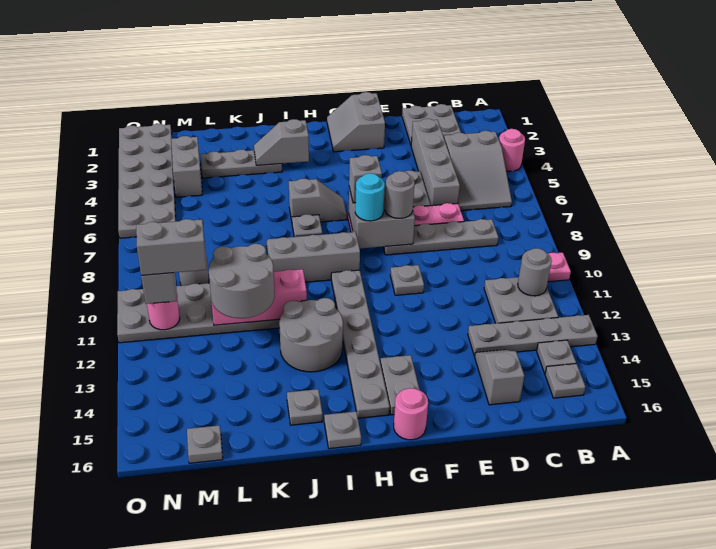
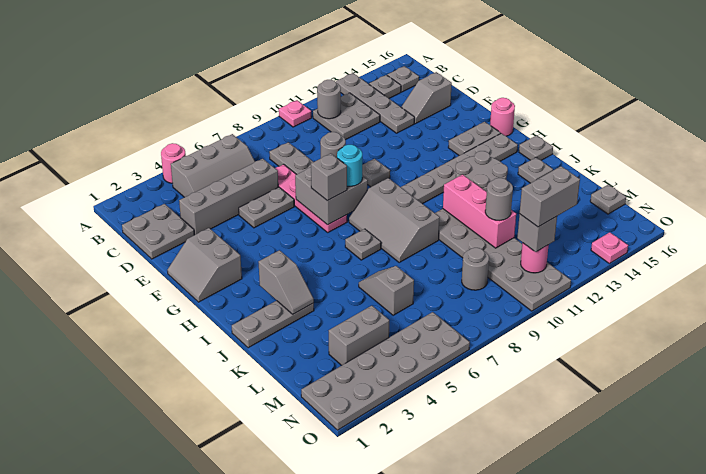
grey 2x3 slope [444,131,512,211] -> grey 2x3 slope turned to [171,134,255,197]
grey 2x2 slope [327,92,385,152] -> grey 2x2 slope turned to [167,228,242,302]
grey 1x2 slope [289,179,347,222] -> grey 1x2 slope moved to [359,266,414,315]
grey 1x3 plate [201,149,282,178] -> grey 1x3 plate turned to [232,301,314,348]
grey 2x2 round brick [209,244,275,318] -> grey 1x1 round brick [485,178,513,220]
grey 1x2 brick [136,219,207,276] -> grey 1x2 brick turned to [520,166,580,227]
none -> pink 1x1 plate [591,232,628,264]

